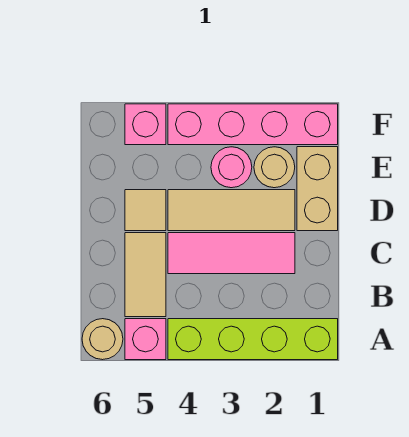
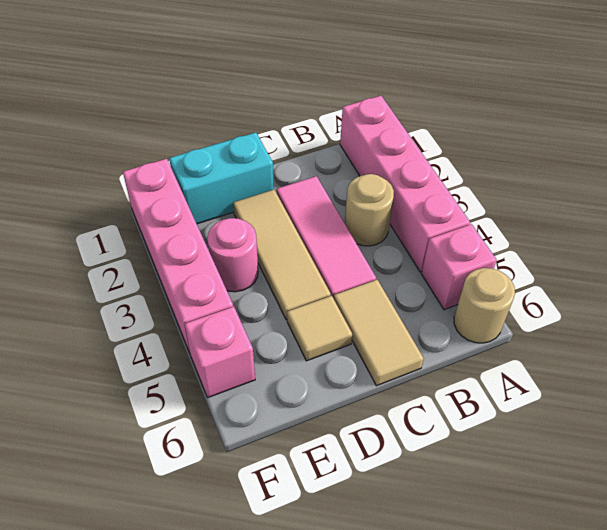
lime 1x4 brick [168,319,338,360] -> pink 1x4 brick [340,96,470,272]
tan 1x2 tile [125,233,166,317] -> tan 1x2 tile turned to [334,280,424,386]
tan 1x2 brick [297,147,338,231] -> cyan 1x2 brick [169,132,274,224]
tan 1x1 round brick [254,147,295,188] -> tan 1x1 round brick moved to [345,174,394,246]

